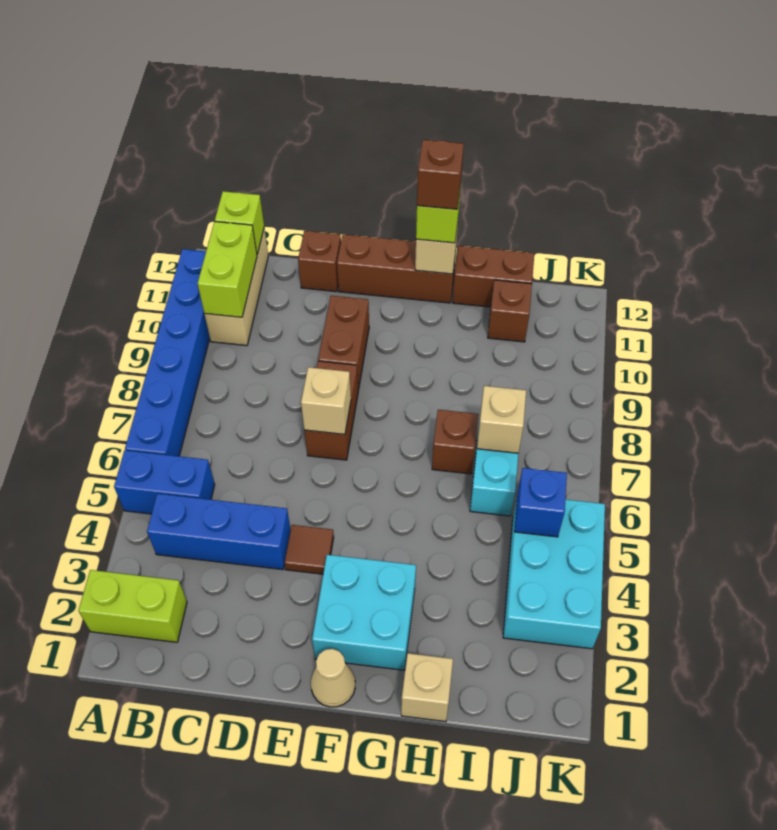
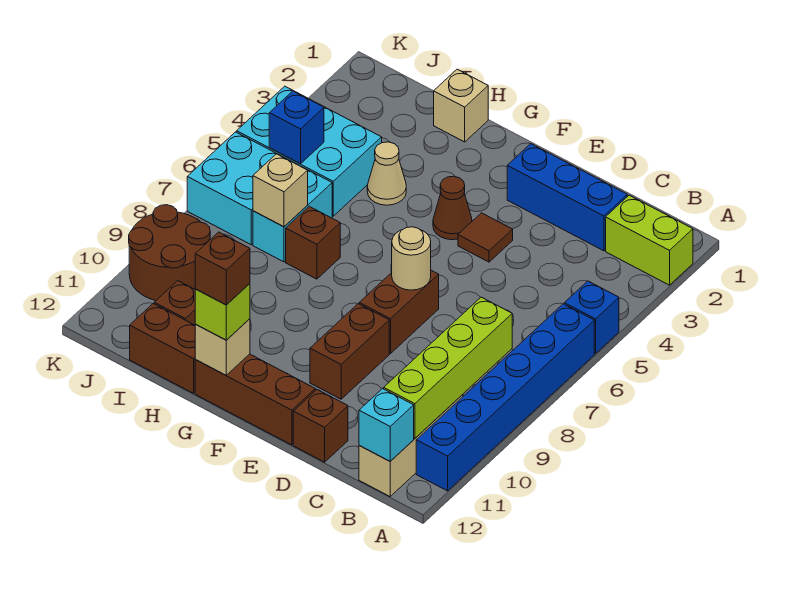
blue 1x2 brick [114,450,215,514] -> blue 1x1 brick [564,281,619,354]
blue 1x3 brick [147,494,291,570] -> blue 1x3 brick moved to [507,144,627,251]
lime 1x2 brick [198,222,257,317] -> lime 1x4 brick [384,297,512,438]
lime 1x1 brick [215,191,264,254] -> cyan 1x1 brick [359,389,414,461]
tan 1x1 brick [301,367,351,434] -> tan 1x1 round brick [391,227,431,290]
tan 1x1 cone [311,649,355,707] -> tan 1x1 cone moved to [367,142,406,205]
cyan 2x2 brick [312,555,416,670] -> cyan 2x2 brick moved to [187,132,298,245]
none -> brown 1x1 cone [433,176,472,240]
cyan 2x3 brick [503,499,605,649] -> cyan 2x3 brick turned to [237,86,382,216]
none -> brown 2x2 round brick [129,205,210,301]

